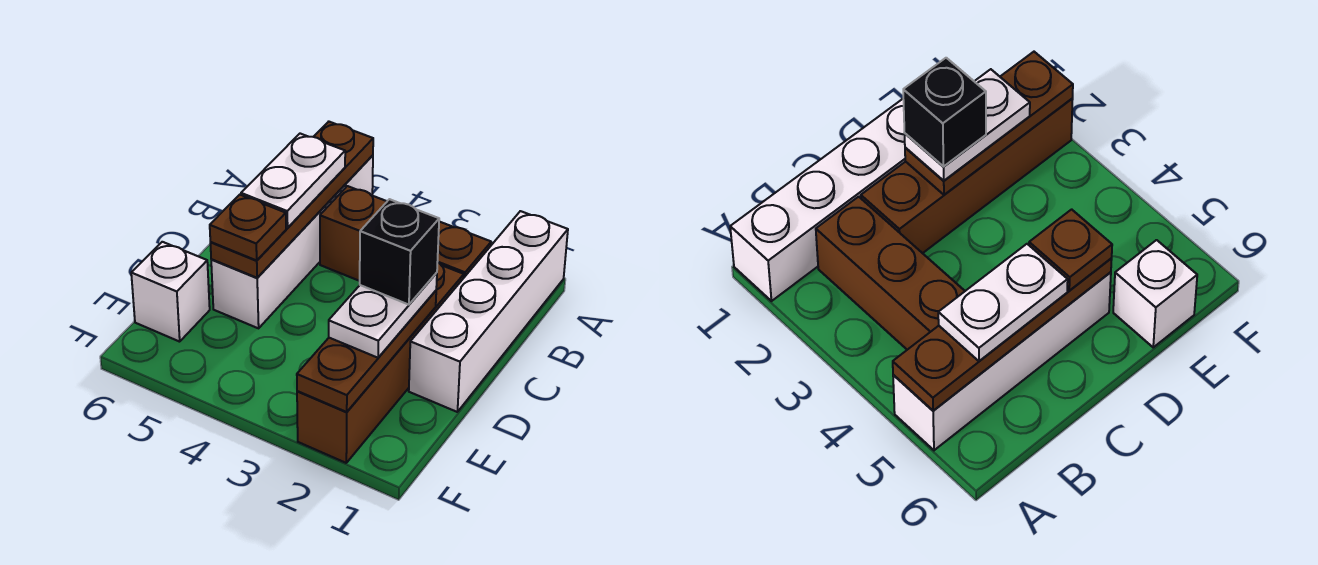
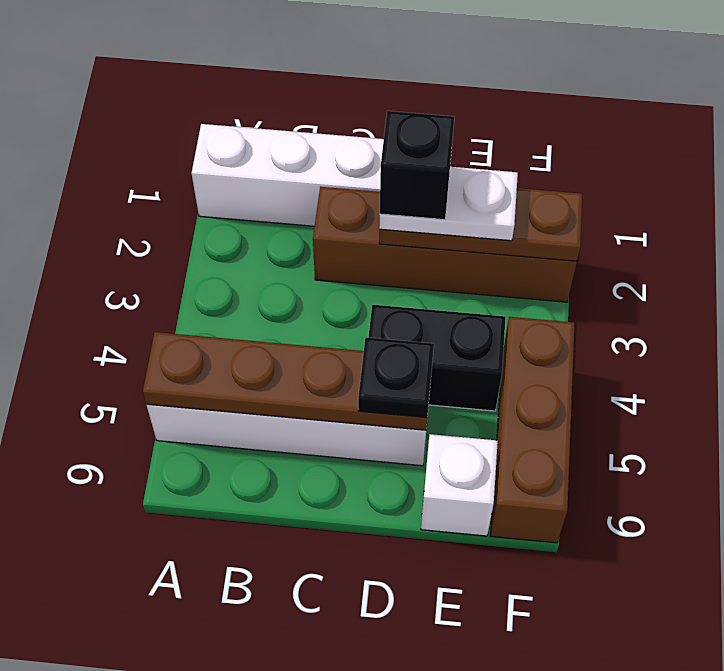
brown 1x3 brick [320,186,491,281] -> brown 1x3 brick moved to [491,317,575,543]
white 1x2 plate [241,134,345,228] -> none
none -> black 1x2 brick [368,305,506,411]
brown 1x1 plate [210,195,286,260] -> black 1x1 plate [358,337,434,418]

